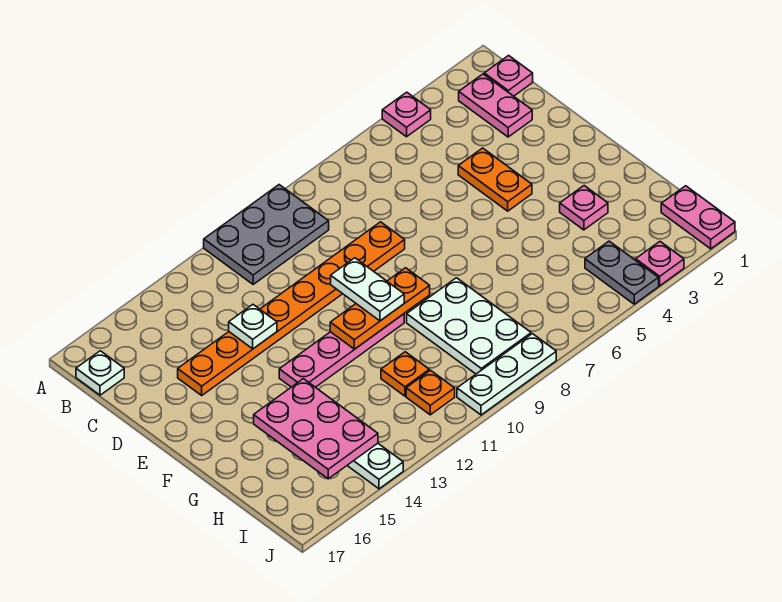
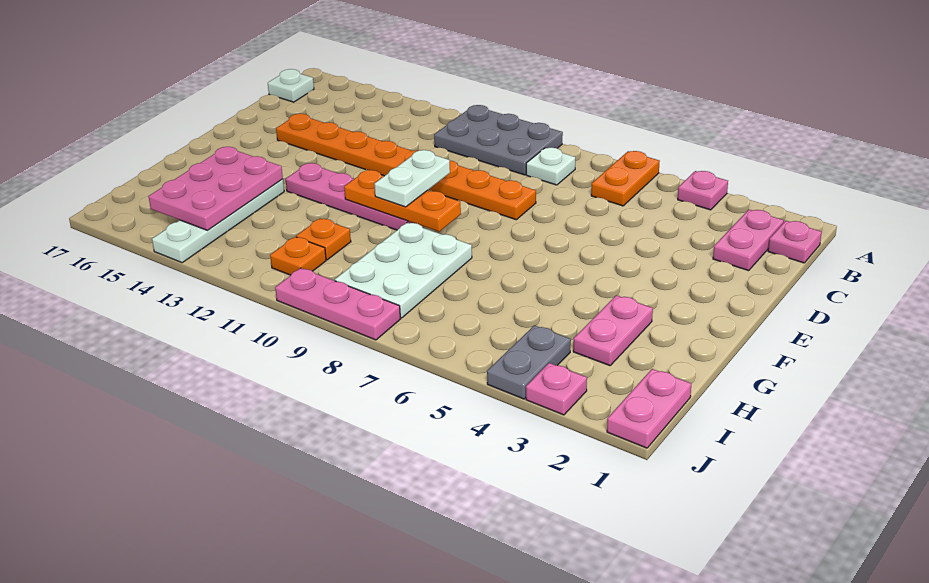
orange 1x2 plate [458,148,532,211] -> orange 1x2 plate moved to [591,151,660,206]
white 1x1 plate [229,305,277,349] -> white 1x1 plate moved to [526,148,575,185]
pink 1x1 plate [560,186,608,230] -> pink 1x2 plate [573,295,653,366]
white 1x3 plate [457,334,556,415] -> pink 1x3 plate [275,268,400,340]

